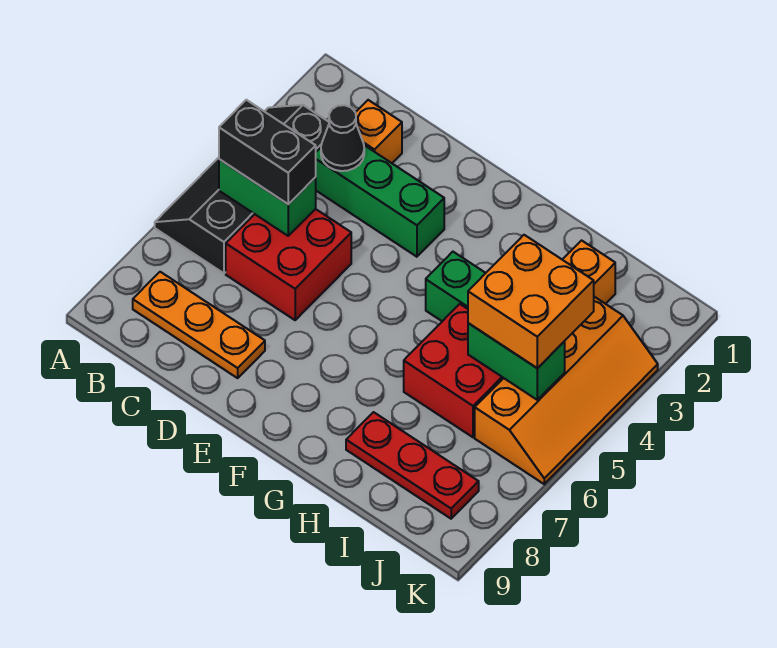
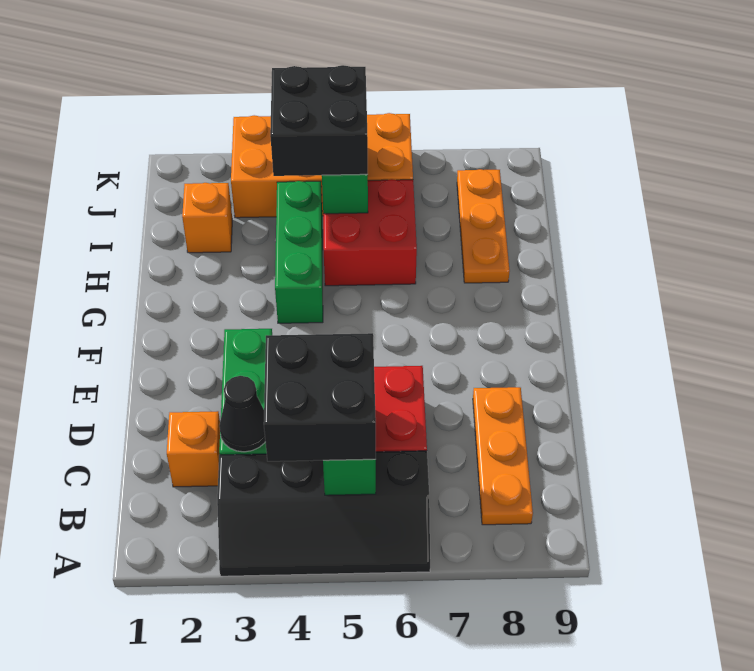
black 1x2 brick [219,100,316,204] -> black 2x2 brick [264,333,376,461]
red 1x3 plate [346,412,479,519] -> orange 1x3 plate [457,169,510,283]
orange 2x2 brick [468,235,594,368] -> black 2x2 brick [270,65,368,176]
orange 2x4 slope [475,297,658,484] -> orange 2x4 brick [231,113,413,218]

